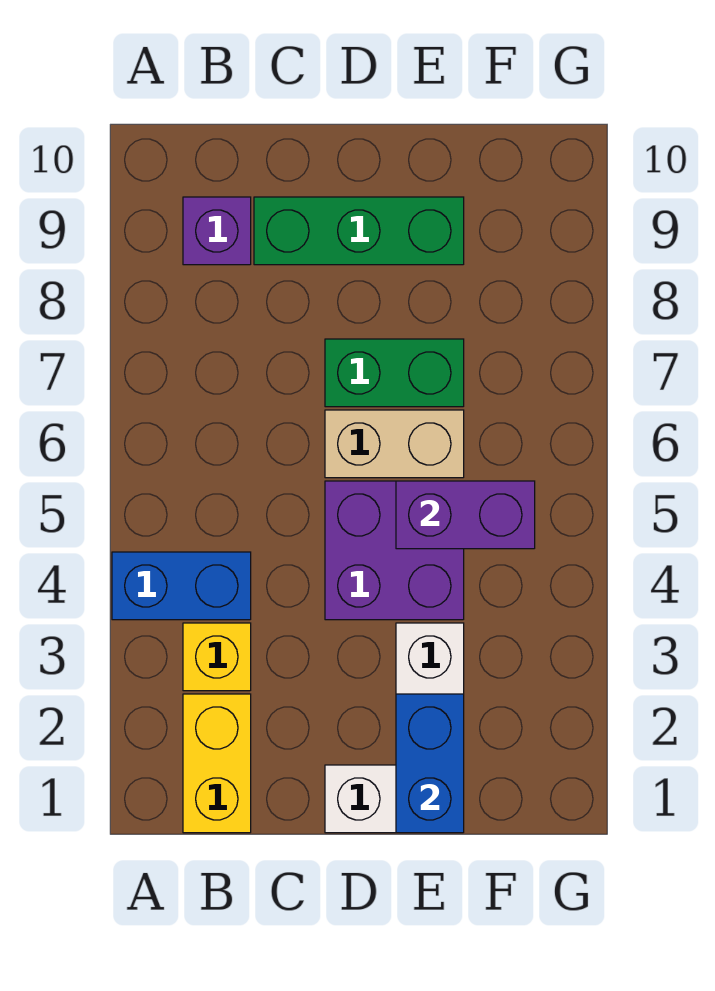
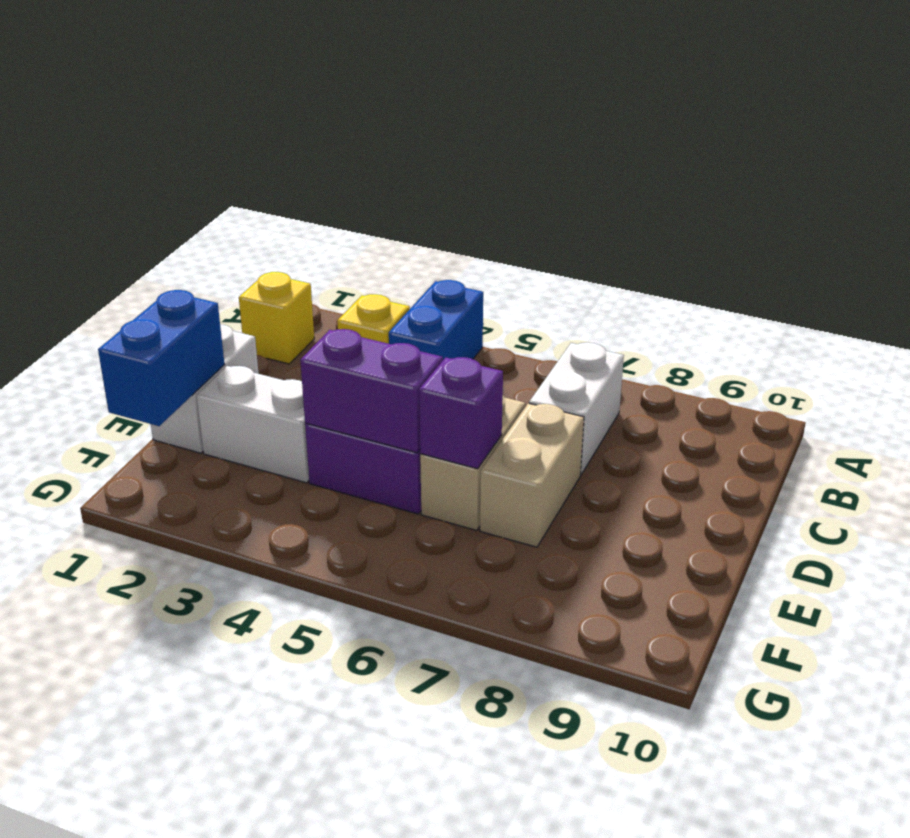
yellow 1x2 brick [183,694,251,833] -> yellow 1x1 brick [239,272,314,364]
none -> white 1x2 brick [529,342,624,475]
purple 1x1 brick [183,197,251,265] -> purple 1x1 brick moved to [419,357,503,469]
green 1x3 brick [254,197,464,265] -> none
green 1x2 brick [325,339,464,407] -> tan 1x2 brick [480,403,584,547]
blue 1x2 brick [396,694,464,833] -> blue 1x2 brick turned to [98,290,225,426]
purple 1x2 brick [396,481,535,549] -> purple 1x2 brick turned to [300,329,443,453]

